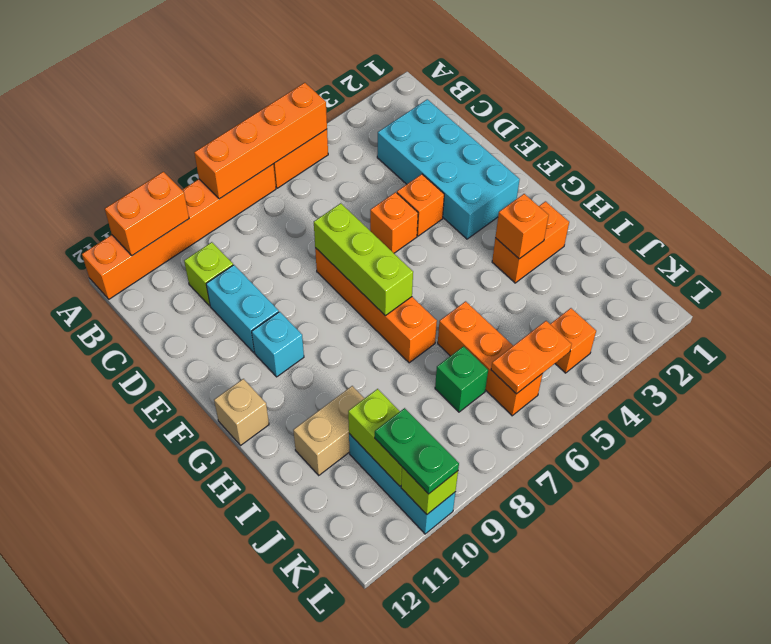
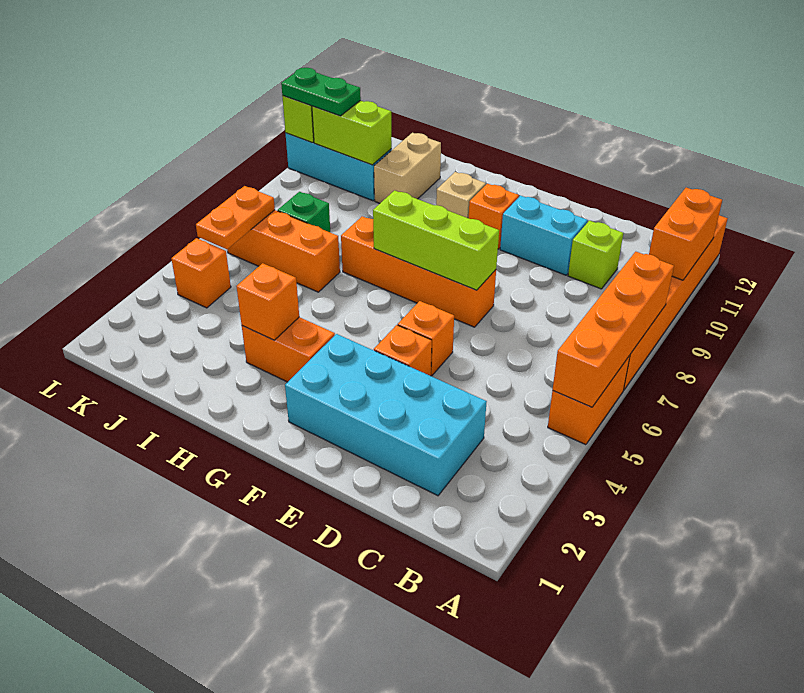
cyan 1x1 brick [252,312,304,377] -> orange 1x1 brick [469,184,519,249]
tan 1x1 brick [214,379,269,446] -> tan 1x1 brick moved to [436,172,486,218]
orange 1x2 brick [492,201,569,283] -> orange 1x2 brick turned to [242,317,335,382]

